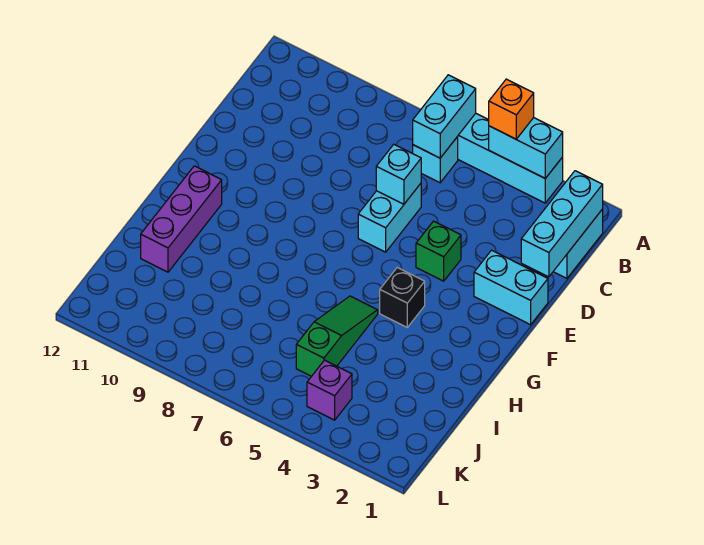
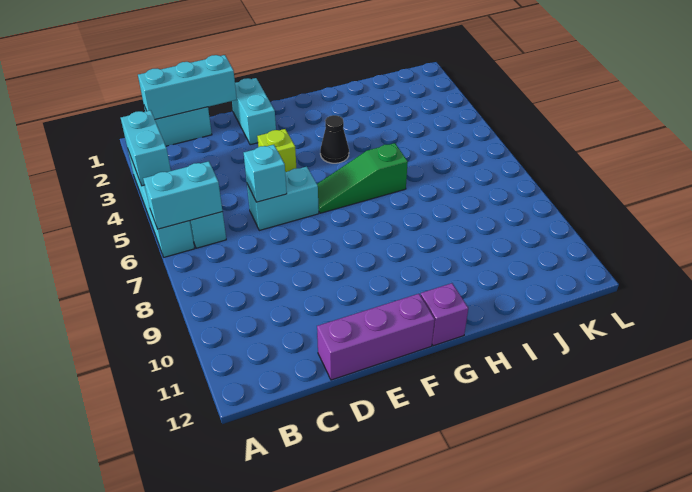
orange 1x1 brick [489,79,534,139] -> none
green 1x1 brick [416,221,461,281] -> lime 1x1 brick [257,129,296,172]
black 1x1 brick [380,268,425,327] -> black 1x1 cone [320,115,349,163]
purple 1x3 brick [141,166,222,272] -> purple 1x3 brick moved to [317,294,435,380]
green 1x3 slope [296,296,378,376] -> green 1x3 slope moved to [317,143,408,213]
purple 1x1 brick [307,360,352,420] -> purple 1x1 brick moved to [421,283,468,346]

